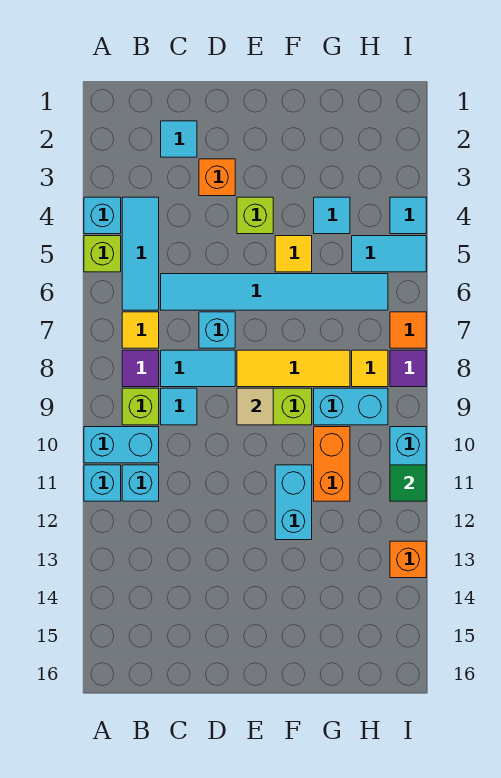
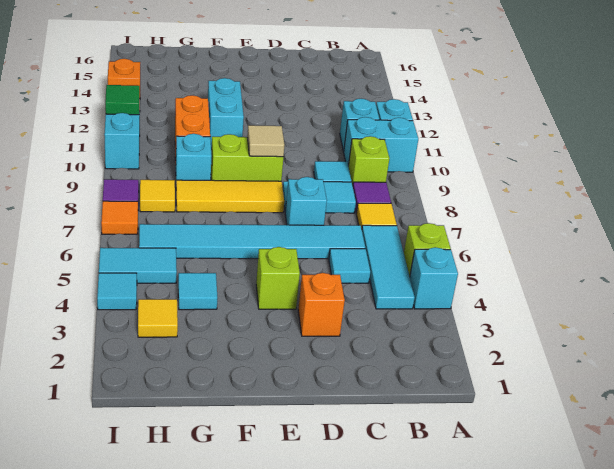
cyan 1x1 tile [161,121,197,157] -> cyan 1x1 tile moved to [329,249,370,283]
yellow 1x1 tile [275,236,312,272] -> yellow 1x1 tile moved to [138,299,178,337]
cyan 1x2 brick [314,388,388,425] -> cyan 1x1 brick [176,134,211,180]

